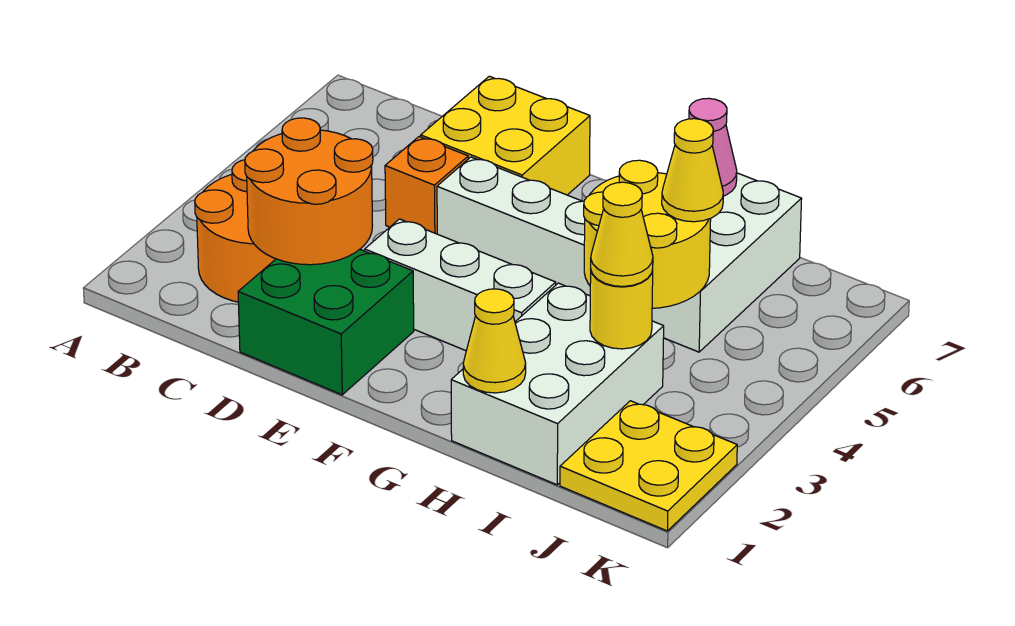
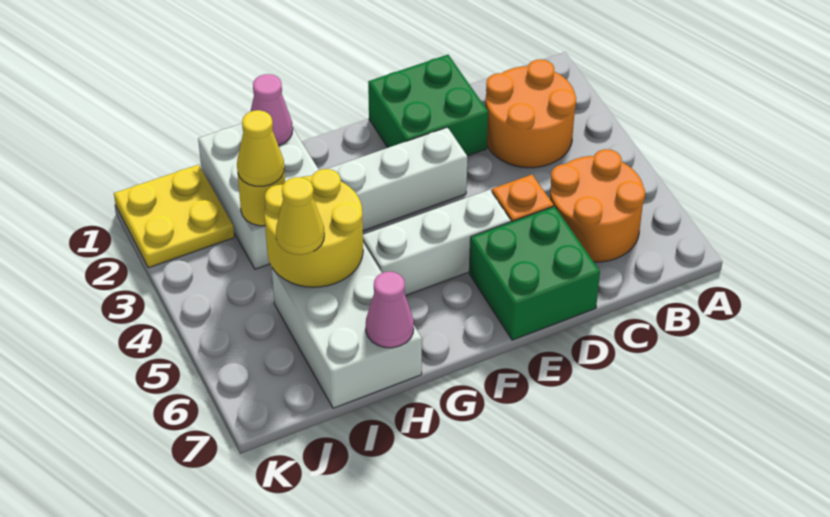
orange 2x2 round brick [245,118,373,265] -> orange 2x2 round brick moved to [550,149,645,262]
yellow 2x2 brick [421,76,590,195] -> green 2x2 brick [469,206,600,340]
yellow 1x1 cone [463,289,526,393] -> pink 1x1 cone [250,74,293,146]

